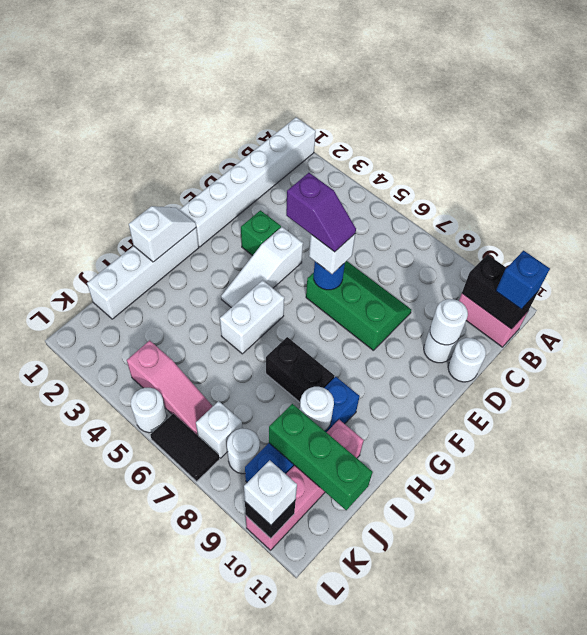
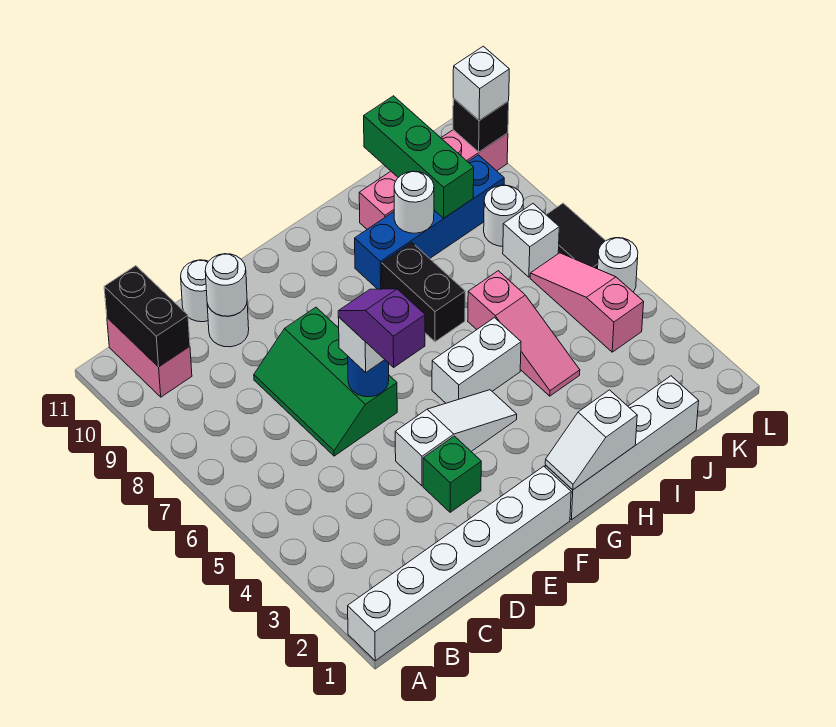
blue 1x1 brick [496,251,550,309] -> none
none -> pink 1x3 slope [468,271,580,396]

